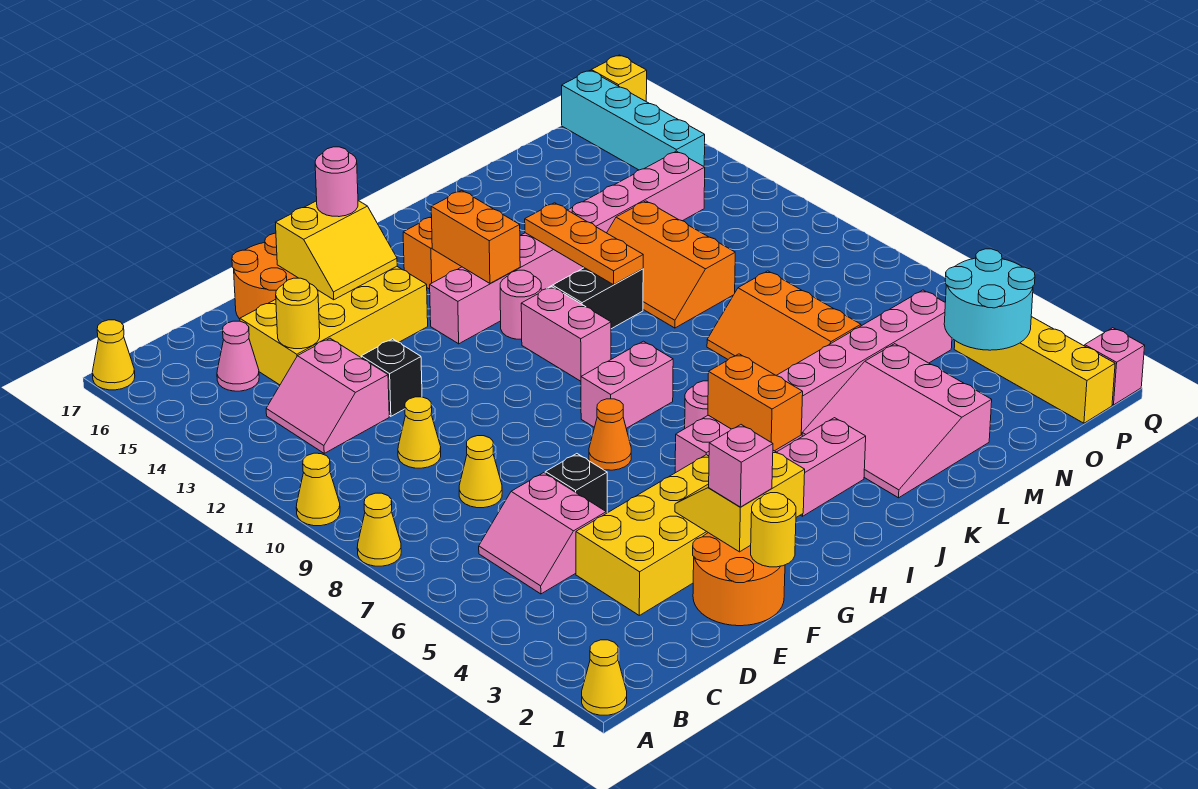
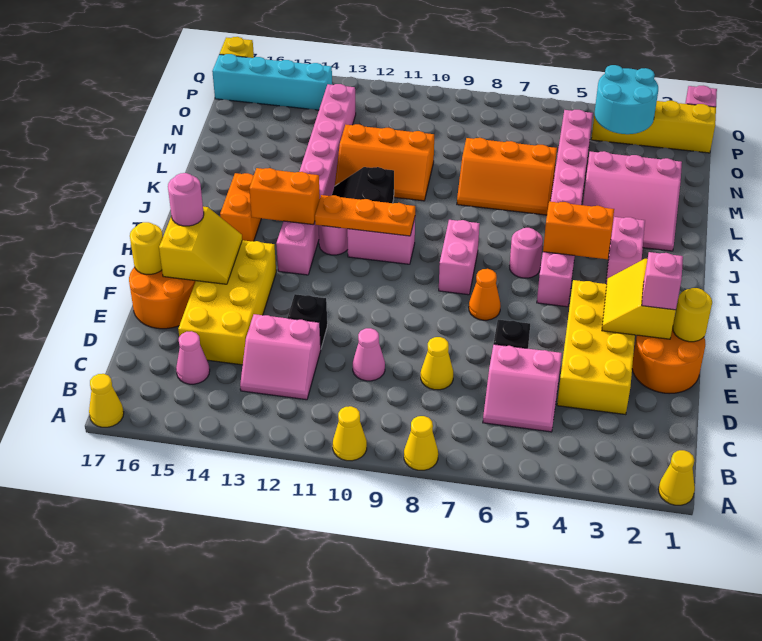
yellow 1x1 cone [398,397,441,468] -> pink 1x1 cone [353,328,385,381]
yellow 1x1 round brick [276,278,320,349] -> yellow 1x1 round brick moved to [130,222,163,274]
orange 1x3 plate [525,203,643,285] -> orange 1x3 plate moved to [315,195,415,236]

